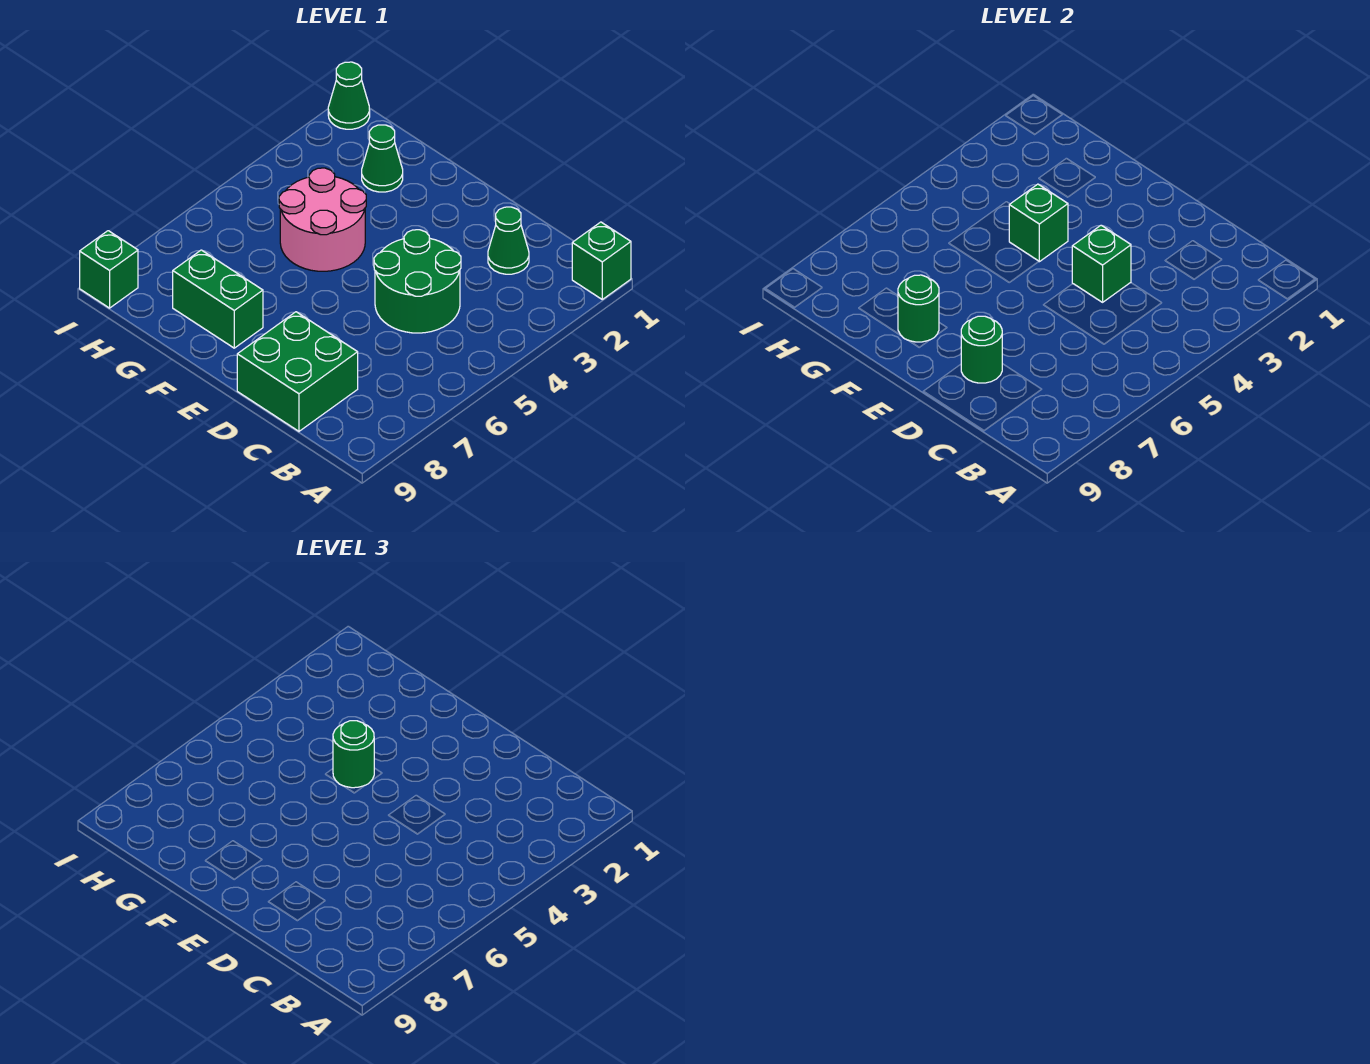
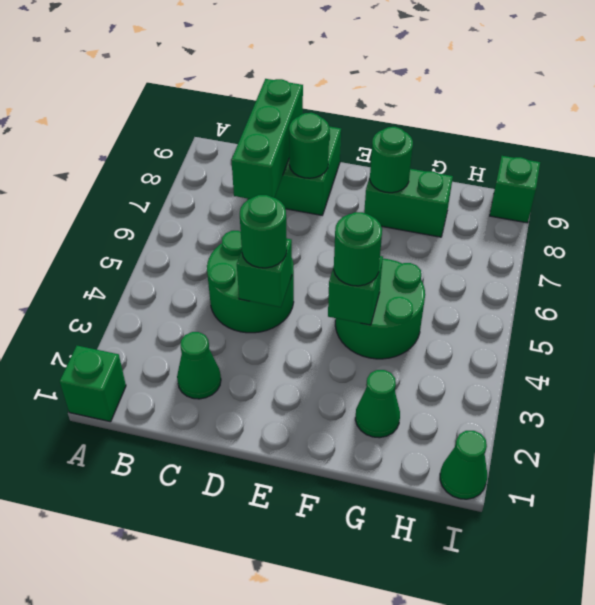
none -> green 1x3 brick [231,79,303,199]
none -> green 1x1 round brick [240,195,287,268]
pink 2x2 round brick [279,168,366,271] -> green 2x2 round brick [335,259,425,359]

